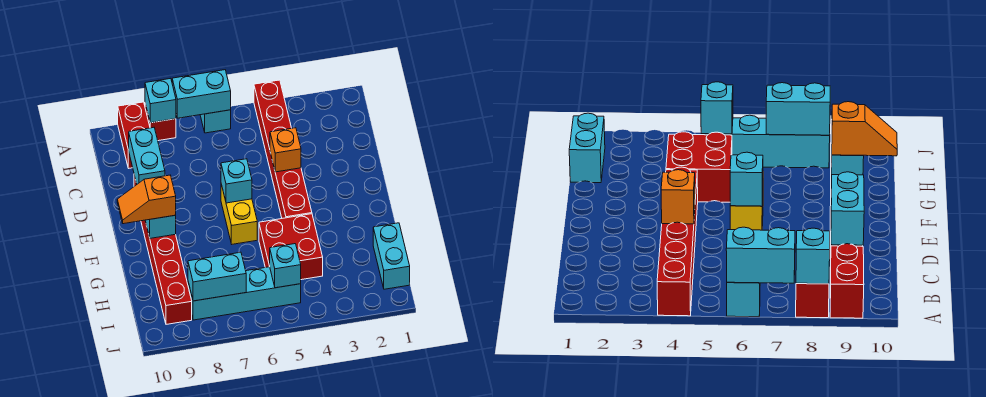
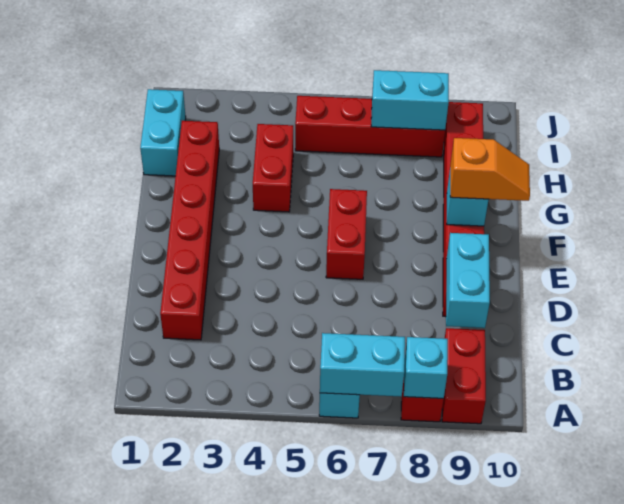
red 1x6 brick [254,80,312,218] -> red 1x6 brick moved to [160,121,219,340]
orange 1x1 brick [270,128,301,172] -> none
yellow 1x2 brick [221,184,257,244] -> red 1x2 brick [326,189,367,279]
cyan 1x1 brick [221,159,252,203] -> none
red 2x2 brick [259,214,323,280] -> red 1x2 brick [253,124,293,212]
cyan 1x4 brick [188,267,301,320] -> red 1x4 brick [295,96,445,157]
cyan 1x1 brick [269,244,301,288] -> none

